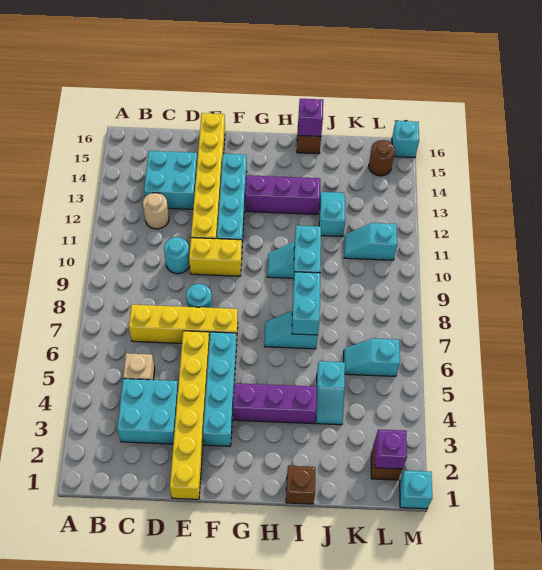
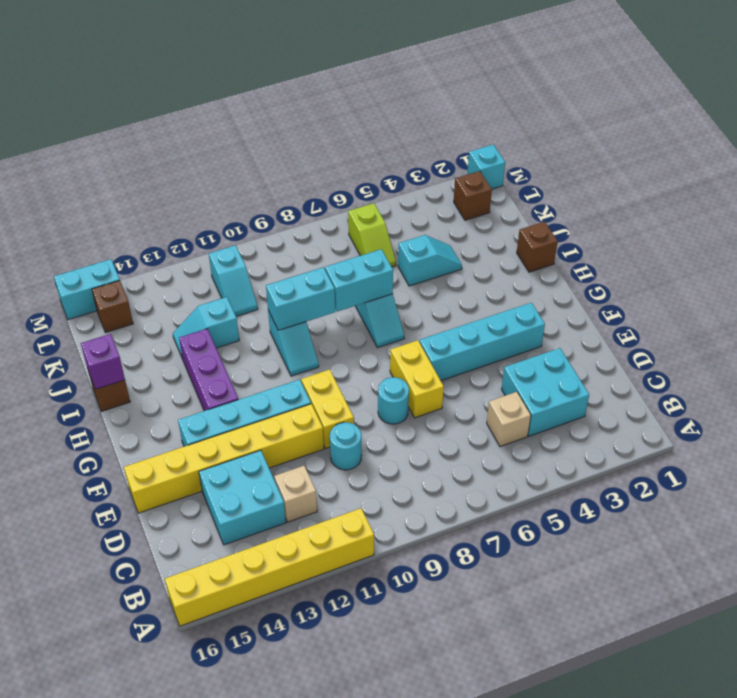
yellow 1x4 brick [129,305,238,345] -> yellow 1x2 brick [390,340,444,418]
tan 1x1 round brick [143,193,169,229] -> tan 1x1 brick [274,466,317,522]
yellow 1x6 brick [170,331,210,499] -> yellow 1x6 brick moved to [165,508,374,626]
purple 1x3 brick [233,383,317,424] -> none
cyan 1x2 slope [344,339,400,376] -> lime 1x2 slope [348,203,396,267]
purple 1x1 brick [375,429,407,469] -> none
brown 1x1 round brick [369,140,395,176] -> brown 1x1 brick [92,281,133,333]
cyan 1x1 brick [392,121,419,157] -> cyan 1x2 brick [54,259,120,320]

